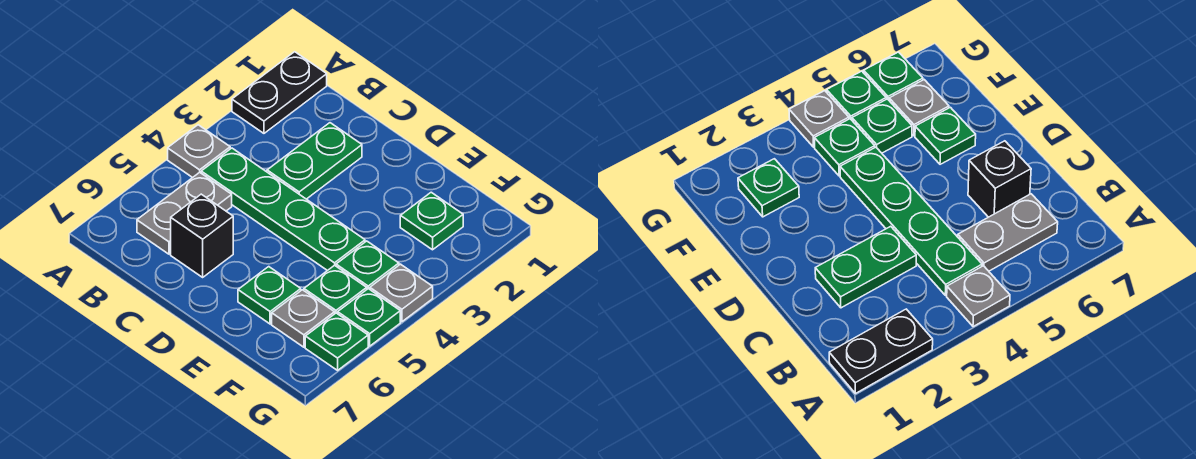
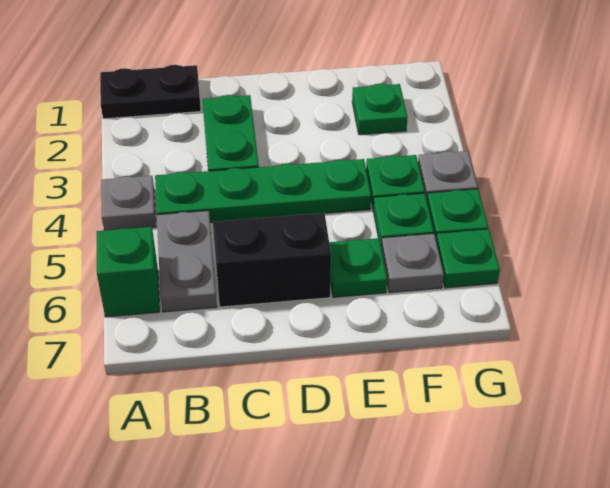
black 1x2 plate [232,52,327,133] -> black 1x2 plate turned to [100,65,201,119]
none -> green 1x1 brick [97,227,160,317]
black 1x1 brick [171,194,233,277] -> black 1x2 brick [213,213,331,307]

